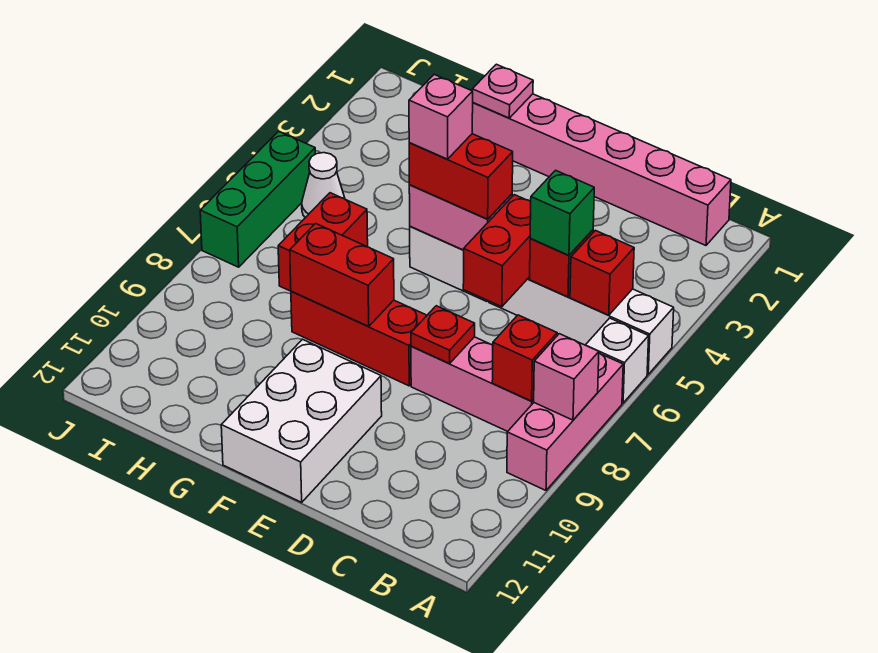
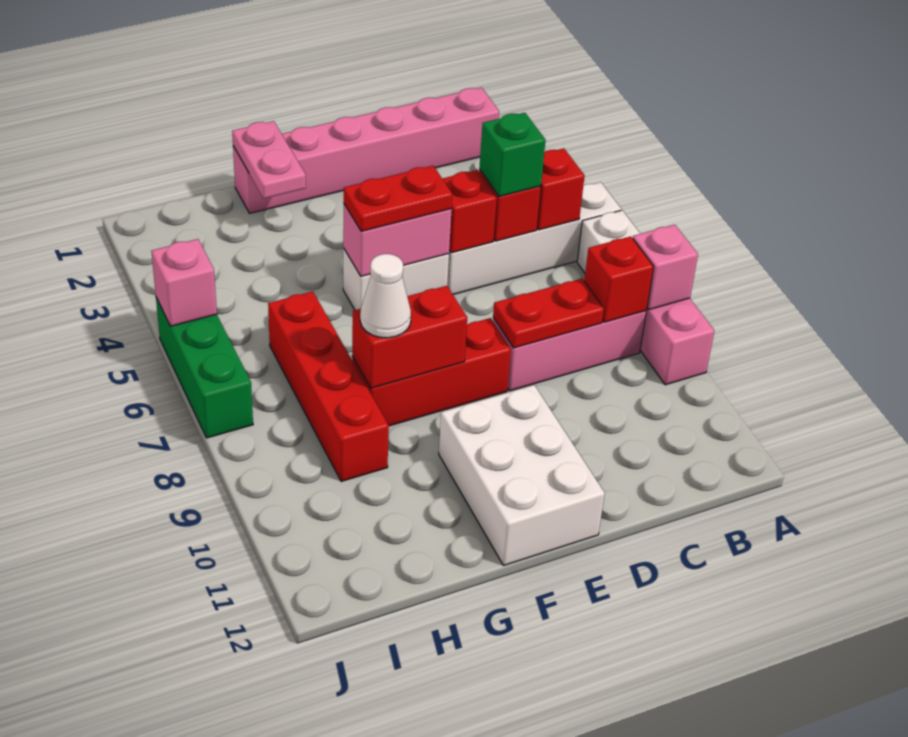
red 1x2 brick [463,195,531,307] -> red 1x1 brick [442,170,497,253]
red 1x1 plate [411,306,475,364] -> red 1x2 plate [493,279,604,348]
red 1x2 brick [409,134,513,219] -> red 1x2 plate [344,166,452,231]
pink 1x1 brick [409,75,473,159] -> pink 1x1 brick moved to [151,239,217,326]
pink 1x1 plate [472,64,533,118] -> pink 1x2 plate [232,121,306,199]
red 1x2 brick [278,193,368,291] -> red 1x4 brick [268,291,389,482]
white 1x1 cone [302,153,345,218] -> white 1x1 cone moved to [360,254,411,338]

